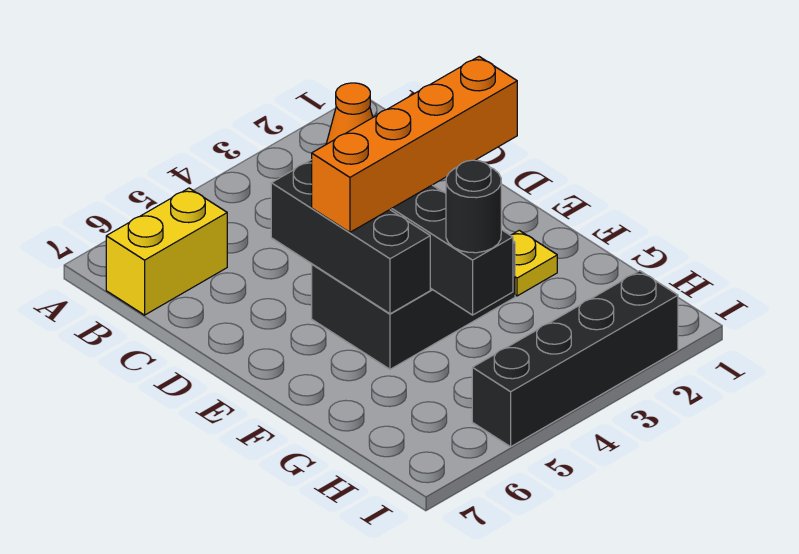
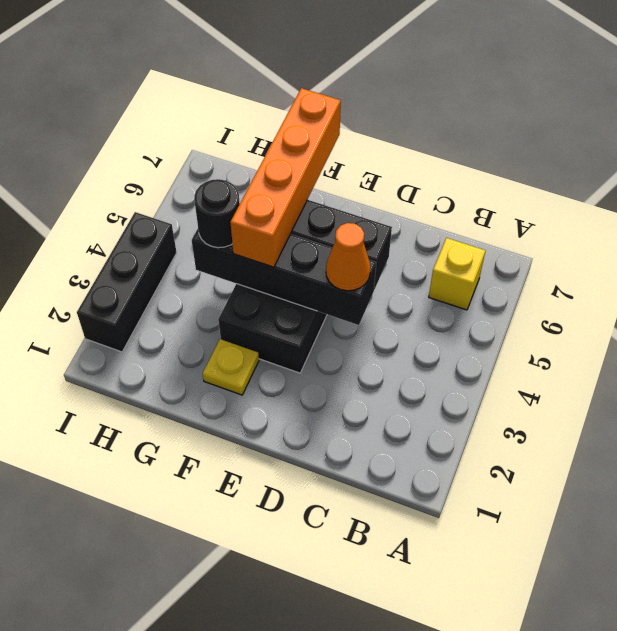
yellow 1x2 brick [106,188,227,315] -> yellow 1x1 brick [429,238,485,310]
orange 1x4 brick [312,57,517,232] -> orange 1x4 brick moved to [230,88,341,267]
black 1x4 brick [472,271,678,447] -> black 1x3 brick [77,212,177,352]

